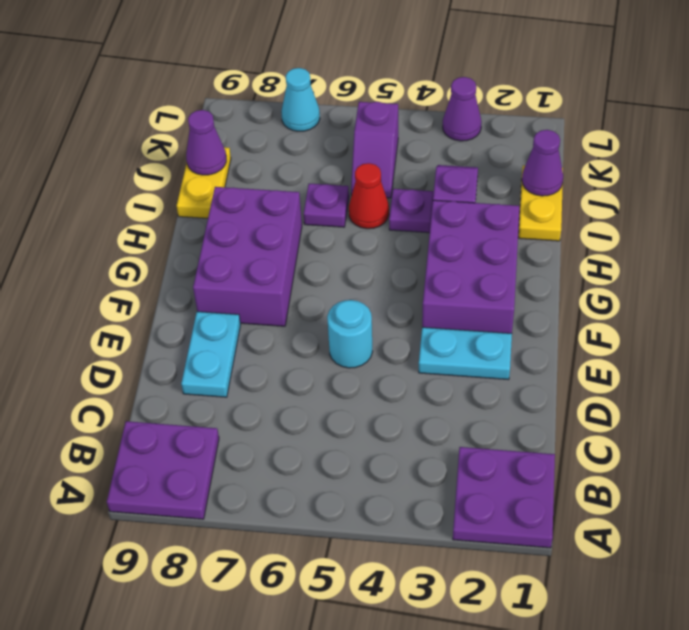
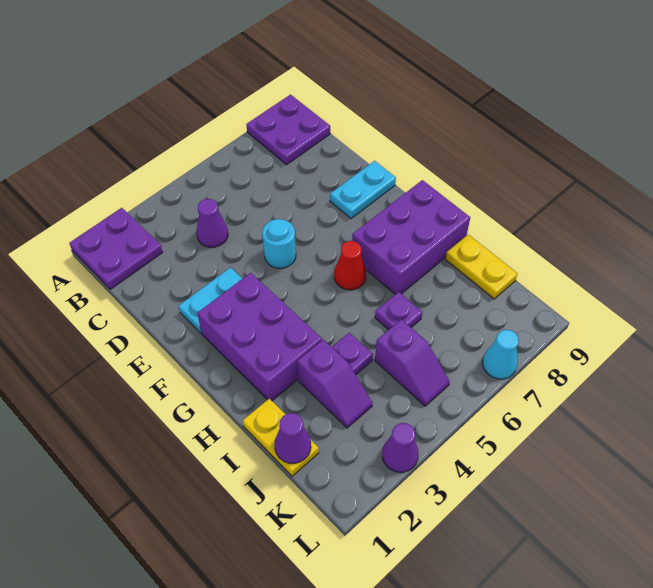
cyan 1x2 plate [181,312,241,397] -> cyan 1x2 plate turned to [330,161,396,219]
purple 2x3 brick [193,187,302,326] -> purple 2x3 brick turned to [352,180,470,294]
red 1x1 cone [349,163,389,229] -> red 1x1 cone moved to [334,241,366,290]
purple 1x2 slope [351,102,398,198] -> purple 1x2 slope turned to [375,319,450,406]
purple 1x1 cone [186,110,226,175] -> purple 1x1 cone moved to [196,199,228,247]

